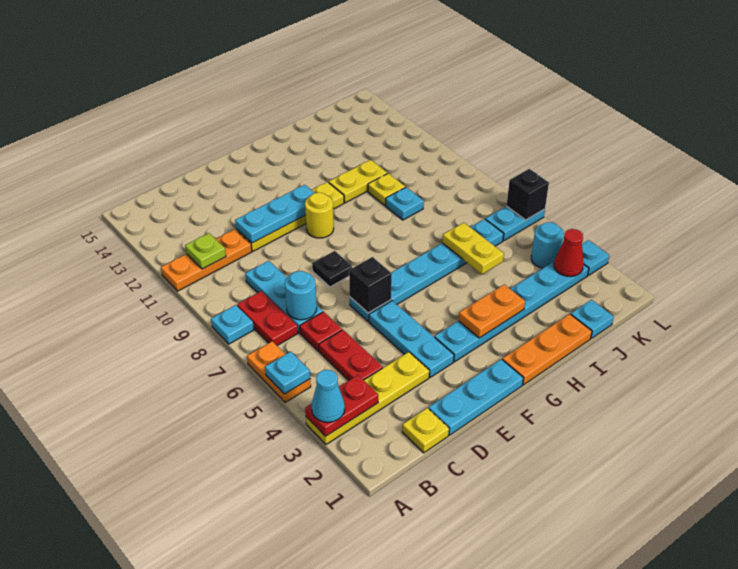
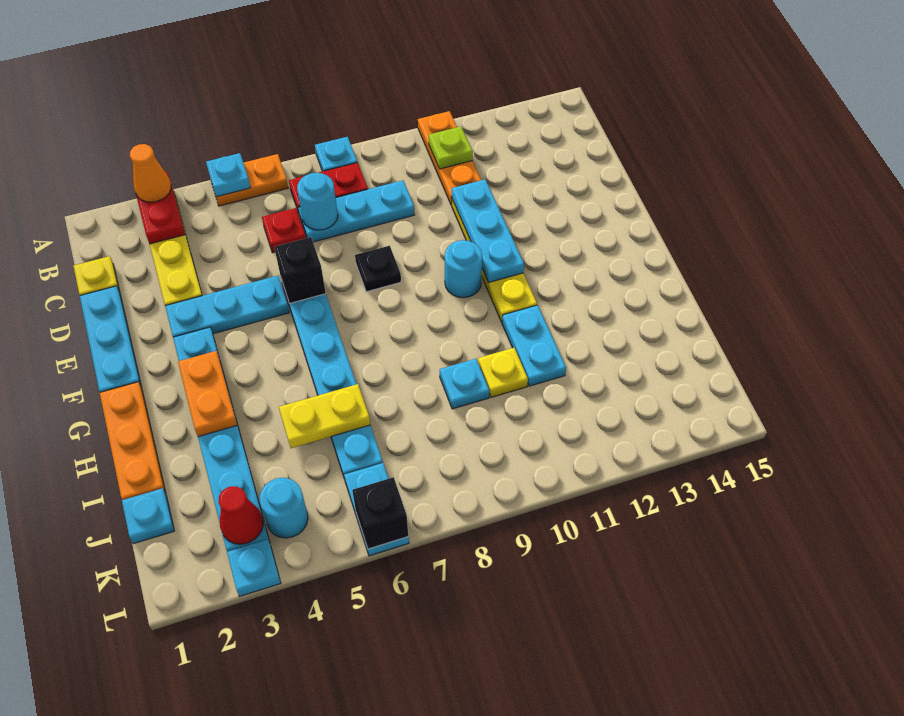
cyan 1x1 cone [311,370,345,422] -> orange 1x1 cone [130,144,171,202]
red 1x2 plate [319,330,383,380] -> none
yellow 1x1 round brick [305,193,334,238] -> cyan 1x1 round brick [445,240,482,298]
yellow 1x2 plate [329,160,387,203] -> cyan 1x2 plate [502,305,566,386]

